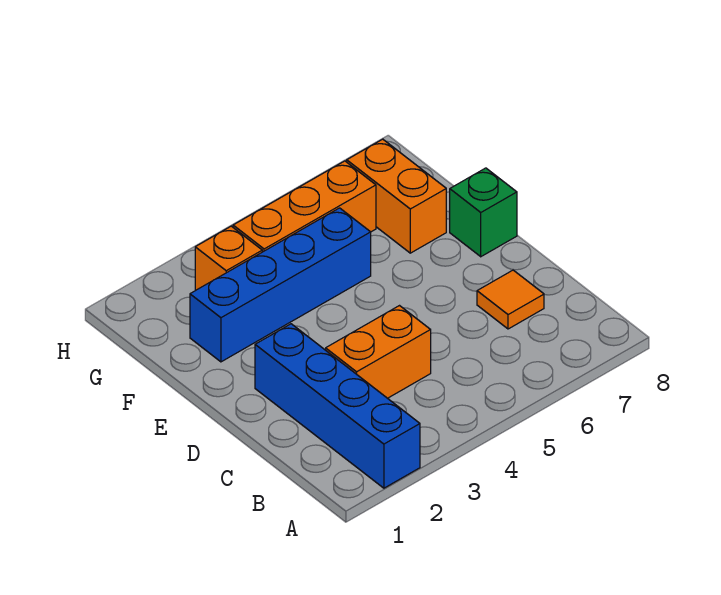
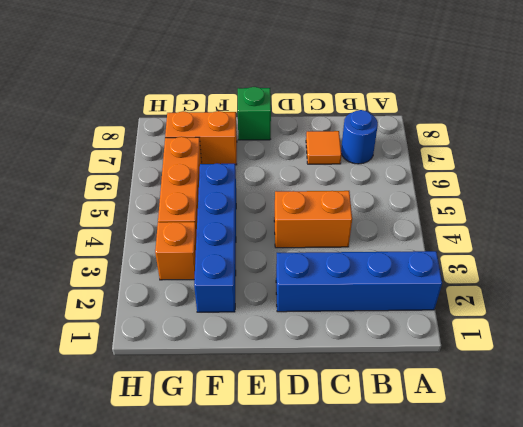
none -> blue 1x1 round brick [341,110,378,164]
orange 1x2 brick [326,306,431,398] -> orange 1x2 brick turned to [274,191,352,248]

